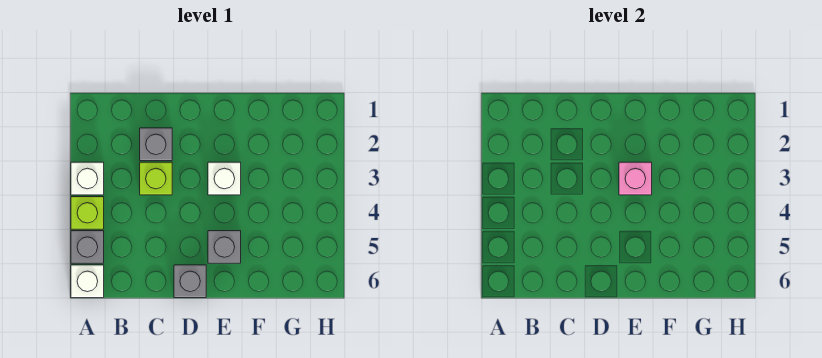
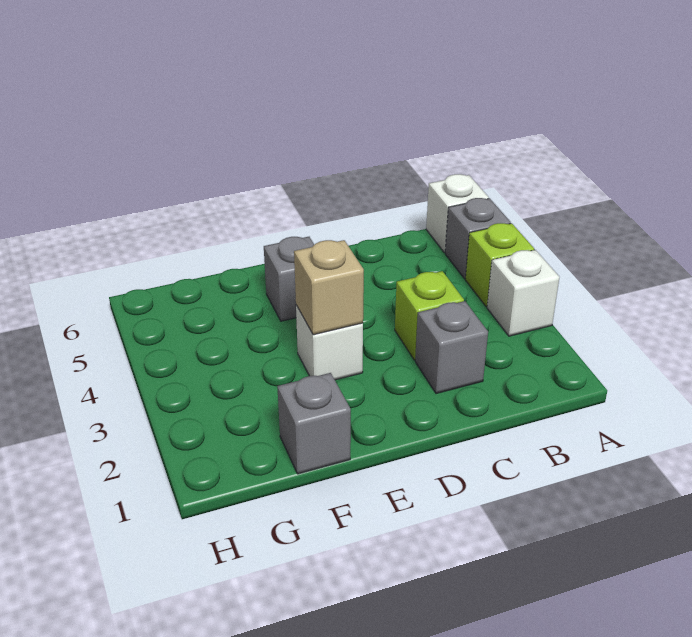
grey 1x1 brick [174,265,206,298] -> grey 1x1 brick moved to [277,373,351,474]
pink 1x1 brick [619,162,652,195] -> tan 1x1 brick [294,240,364,335]

